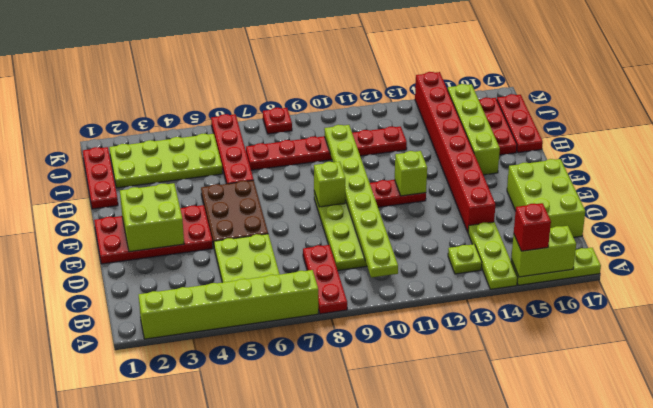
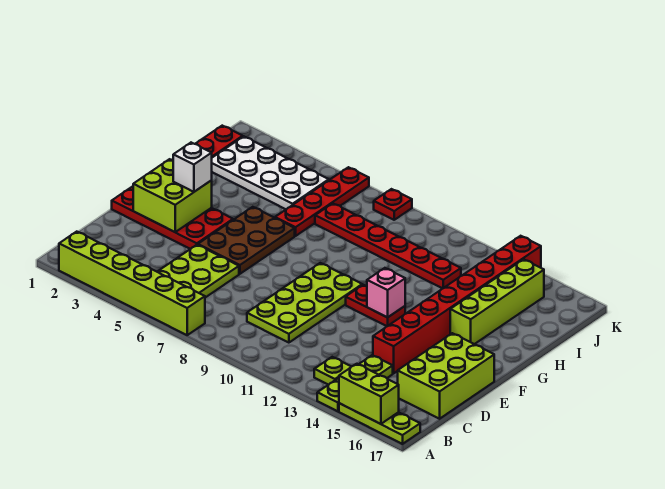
red 1x3 plate [303,245,347,314] -> none
red 1x1 brick [514,203,551,251] -> none
lime 1x8 plate [324,125,398,278] -> none
none -> white 1x1 brick [173,143,212,192]
lime 1x1 brick [314,162,345,207] -> none
lime 1x1 brick [395,151,427,196] -> pink 1x1 brick [367,268,405,317]
red 1x3 plate [479,98,517,155] -> none
red 1x3 plate [497,94,543,153] -> none
lime 2x4 plate [109,134,223,188] -> white 2x4 plate [212,136,329,209]

